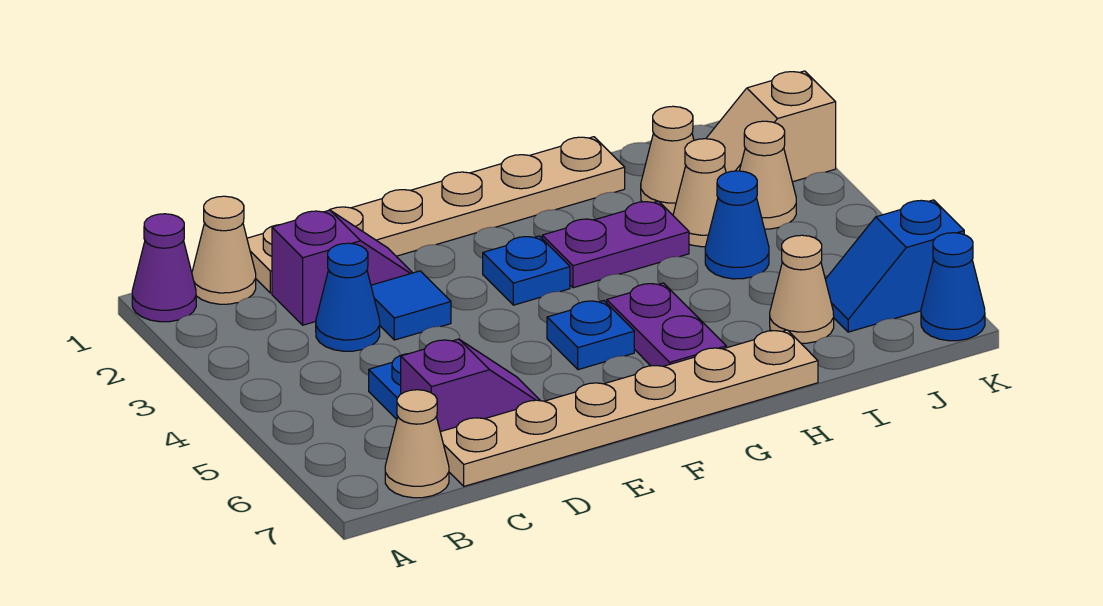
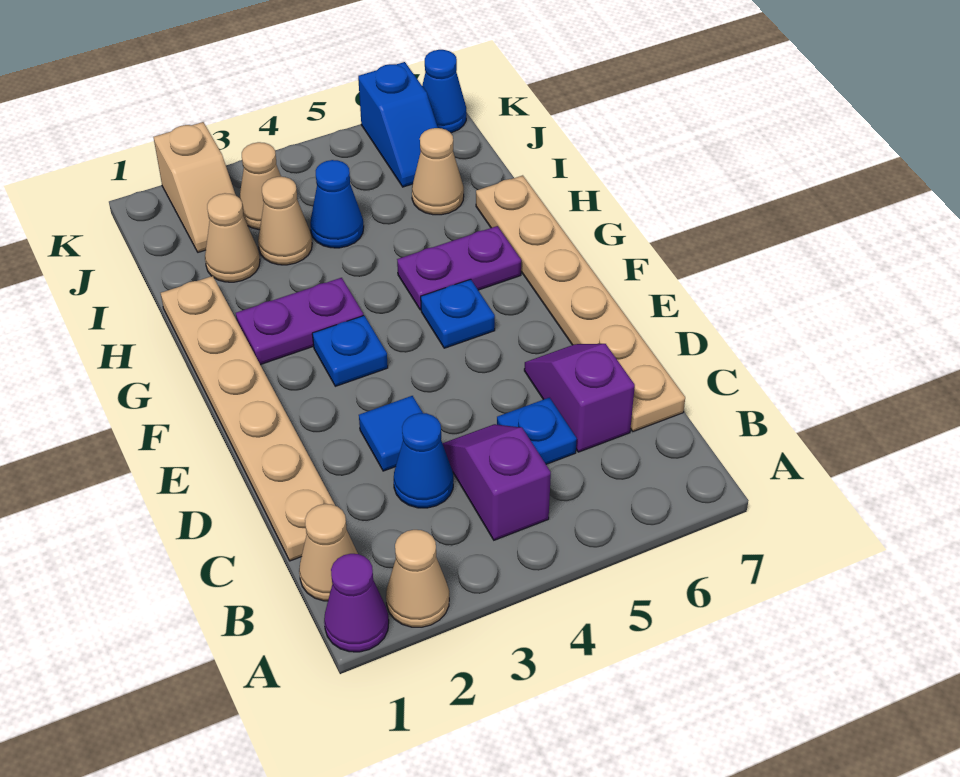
tan 1x1 cone [385,390,449,498] -> tan 1x1 cone moved to [386,530,449,627]
purple 1x2 slope [272,210,412,325] -> purple 1x2 slope moved to [442,424,551,540]
purple 1x2 plate [542,201,689,288] -> purple 1x2 plate turned to [236,278,363,365]

